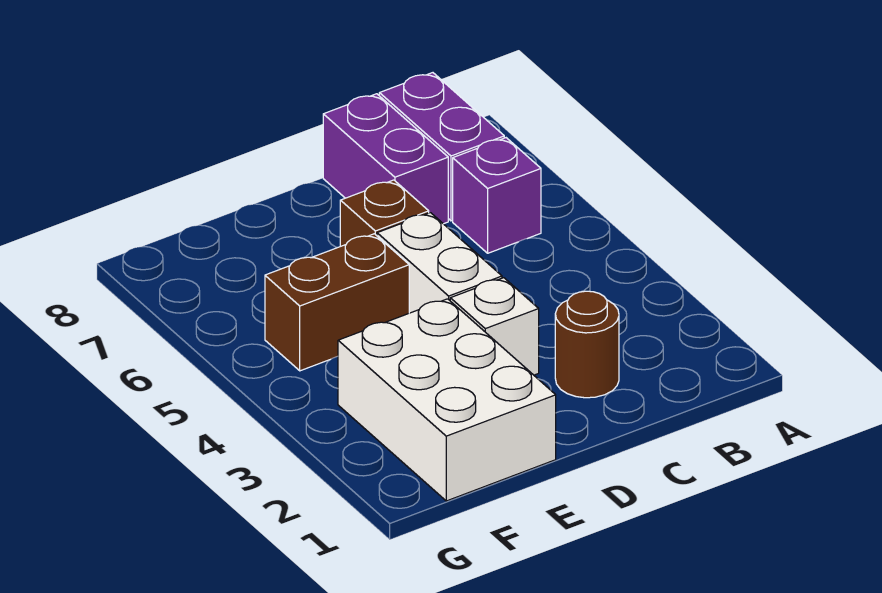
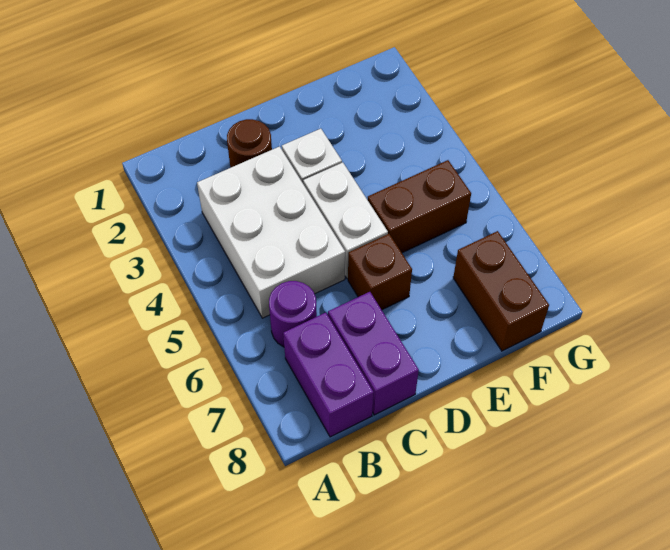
purple 1x1 brick [453,138,541,253] -> purple 1x1 round brick [269,281,317,347]
white 2x3 brick [338,299,556,501] -> white 2x3 brick moved to [197,147,345,318]
none -> brown 1x2 brick [453,231,549,351]

